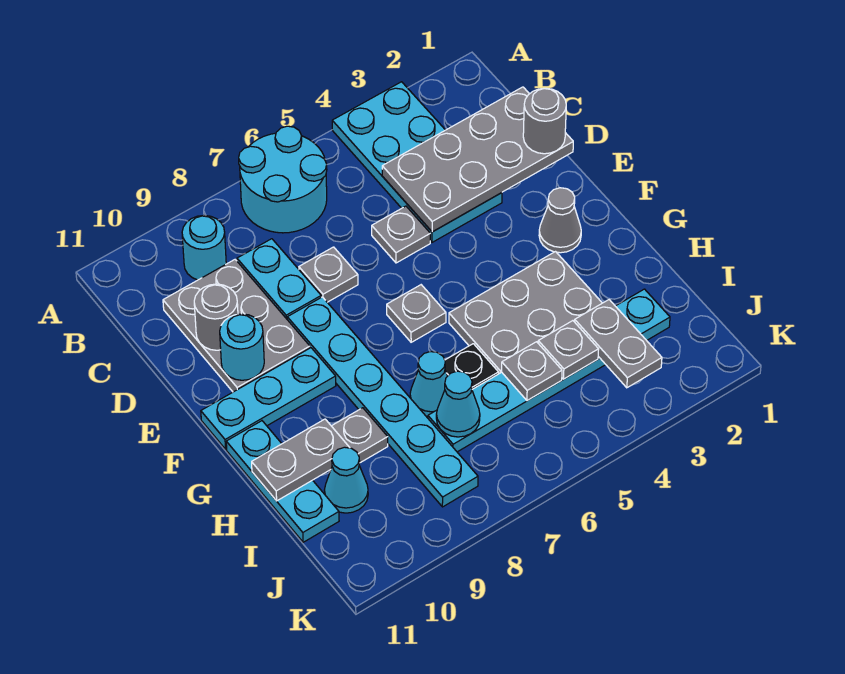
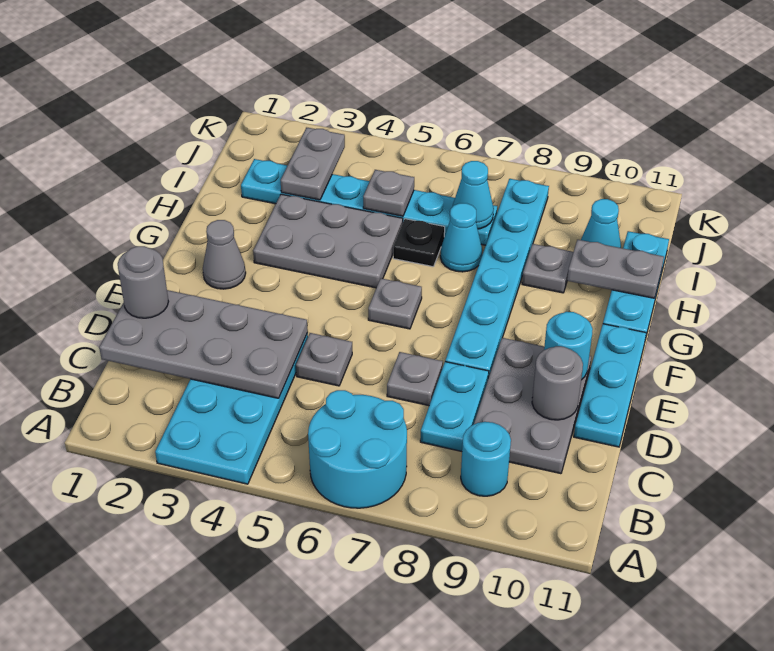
cyan 1x3 plate [201,348,336,449] -> cyan 1x3 plate turned to [574,324,646,447]
grey 1x1 plate [538,321,599,379] -> none

